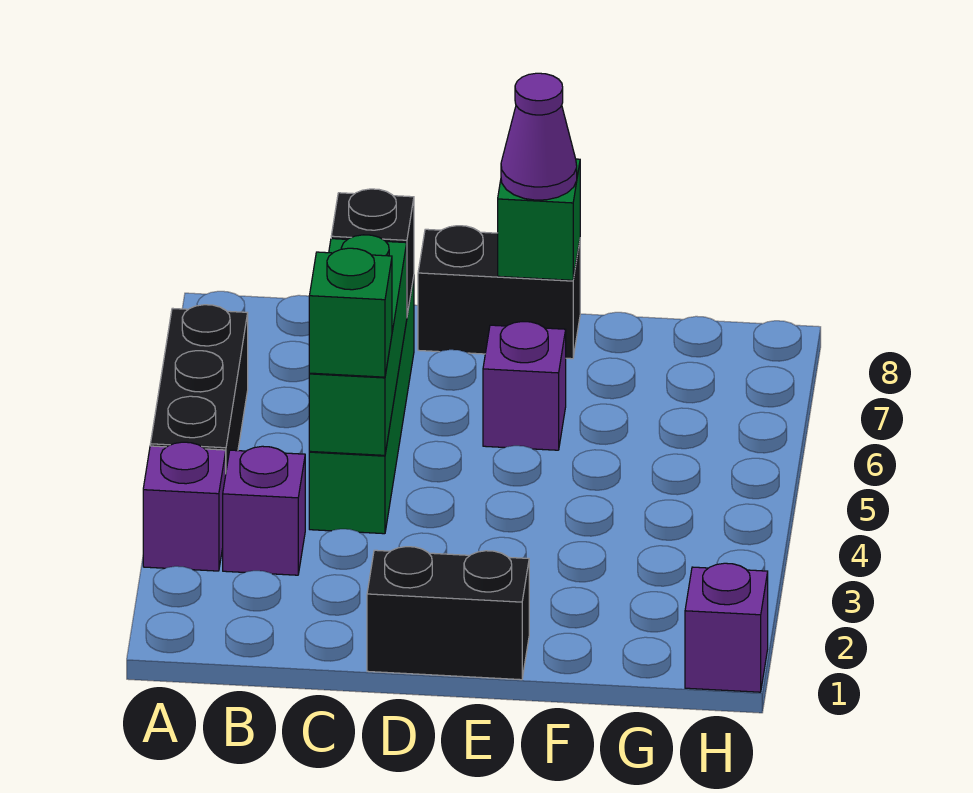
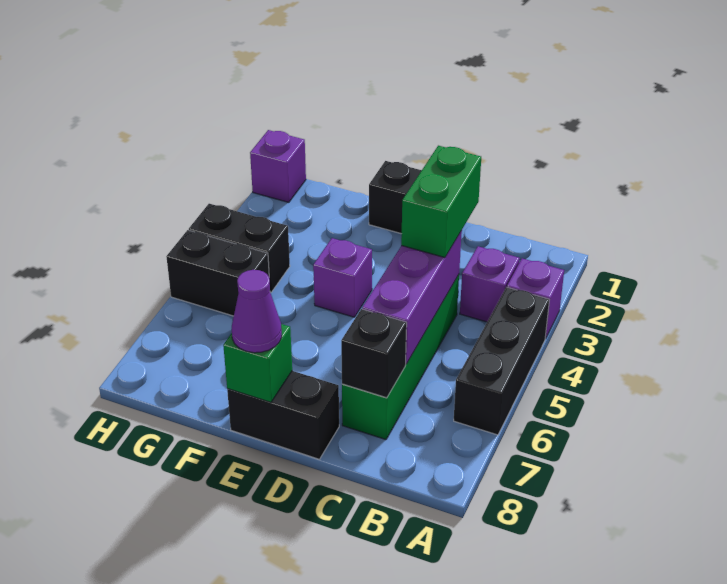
green 1x3 brick [309,235,407,455] -> purple 1x3 brick [362,231,462,364]
green 1x1 brick [309,248,392,377] -> green 1x2 brick [401,146,481,258]
purple 1x1 brick [483,322,566,450] -> purple 1x1 brick moved to [313,238,372,317]
none -> black 1x2 brick [189,204,290,292]
none -> black 1x2 brick [166,230,269,316]

